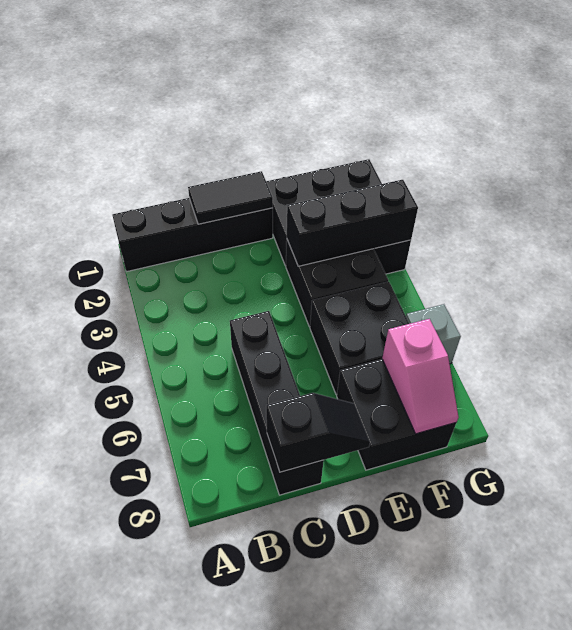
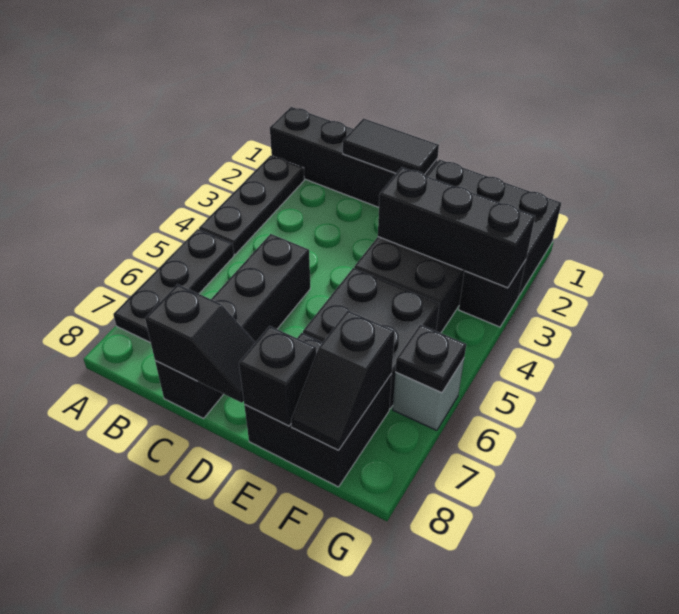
none -> black 1x3 plate [199,155,304,254]
none -> black 1x3 plate [113,229,234,343]
none -> black 1x1 brick [239,326,316,426]
pink 1x2 slope [382,319,458,434] -> black 1x2 slope [291,311,395,450]
none -> black 1x1 plate [395,324,466,393]

